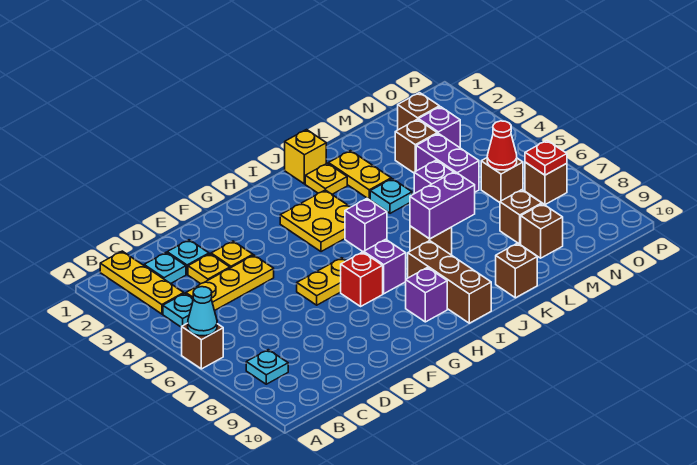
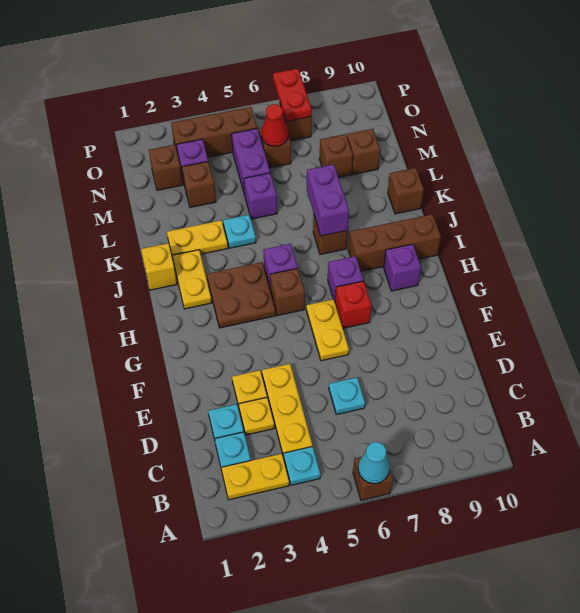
yellow 1x3 plate [100,251,184,314] -> yellow 1x2 plate [221,454,289,500]
cyan 1x1 plate [246,350,288,384] -> cyan 1x1 plate moved to [329,377,365,415]
yellow 2x2 plate [280,190,350,252] -> brown 2x2 plate [207,262,276,328]
none -> brown 1x1 brick [270,268,305,316]
yellow 1x1 plate [305,163,347,194] -> yellow 1x2 plate [172,250,212,309]
purple 1x2 brick [416,133,479,192] -> purple 1x2 brick turned to [232,128,270,195]
none -> brown 1x3 brick [171,107,257,157]
red 1x1 plate [525,140,567,175] -> red 1x2 plate [273,69,312,121]

